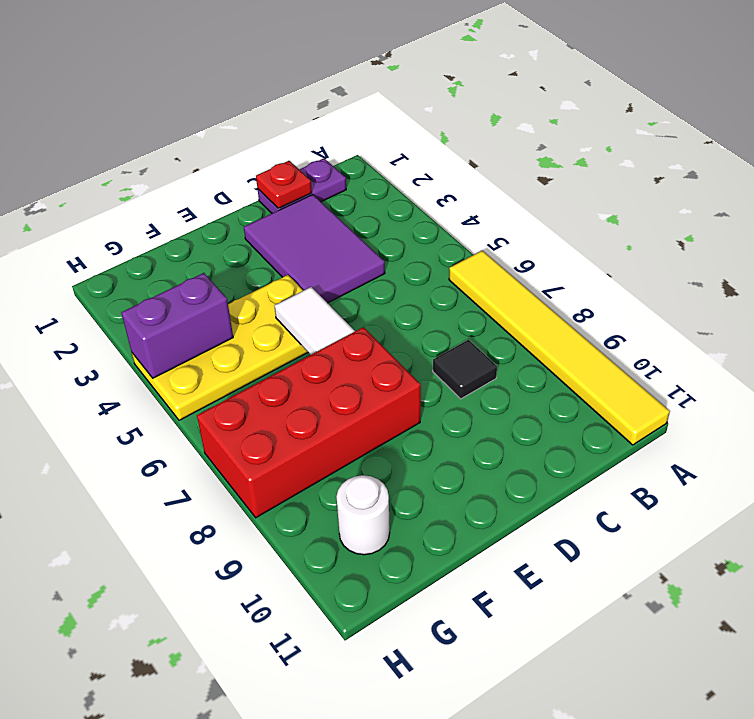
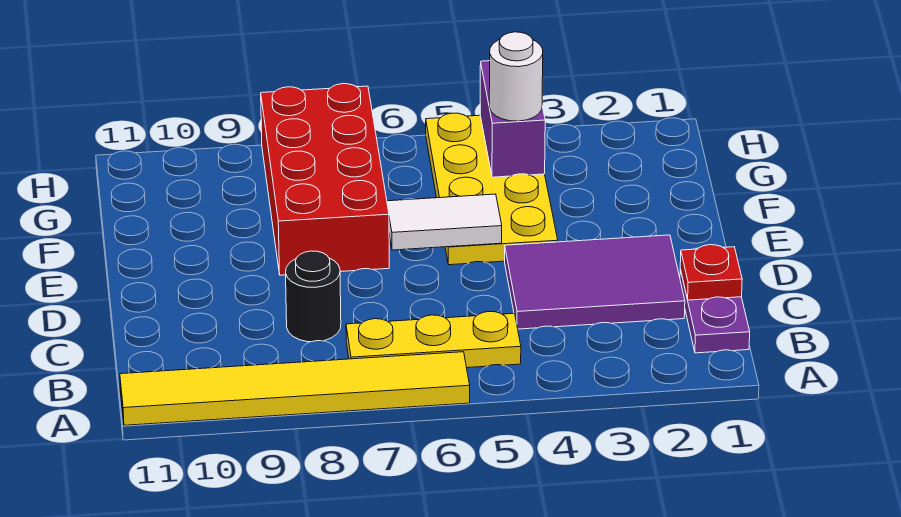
none -> yellow 1x3 plate [346,312,521,368]
black 1x1 tile [433,340,497,399] -> black 1x1 round brick [286,251,341,342]
white 1x1 round brick [336,475,390,555] -> white 1x1 round brick moved to [489,32,543,121]

